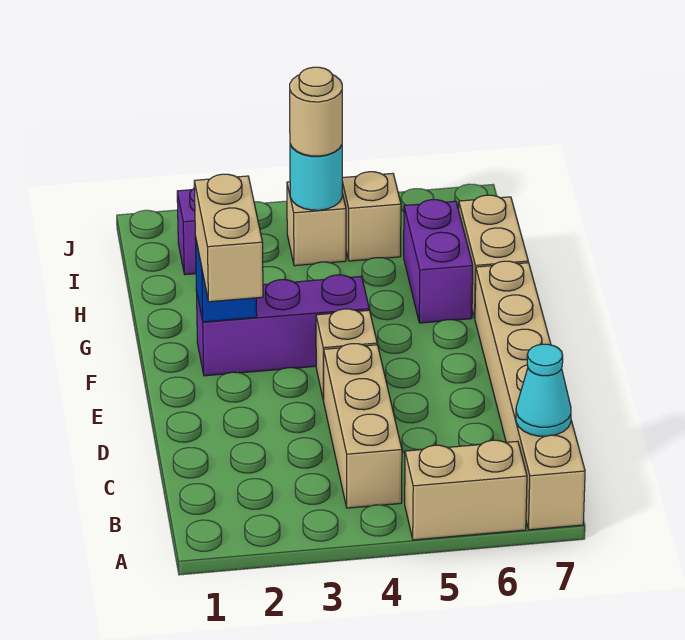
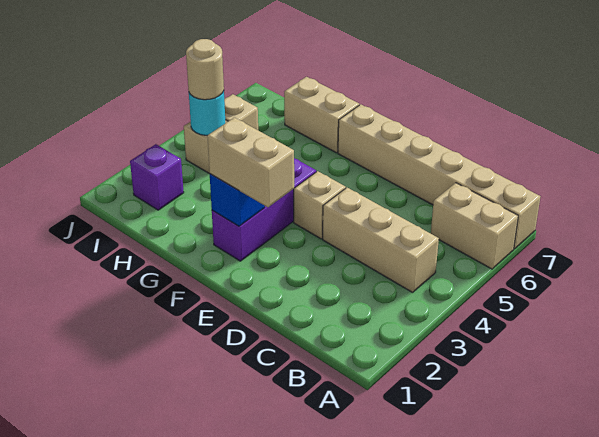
tan 1x2 brick [405,440,527,540] -> tan 1x2 brick turned to [431,183,518,269]
cyan 1x1 cone [516,344,571,436] -> none
purple 1x2 brick [404,199,473,323] -> none

